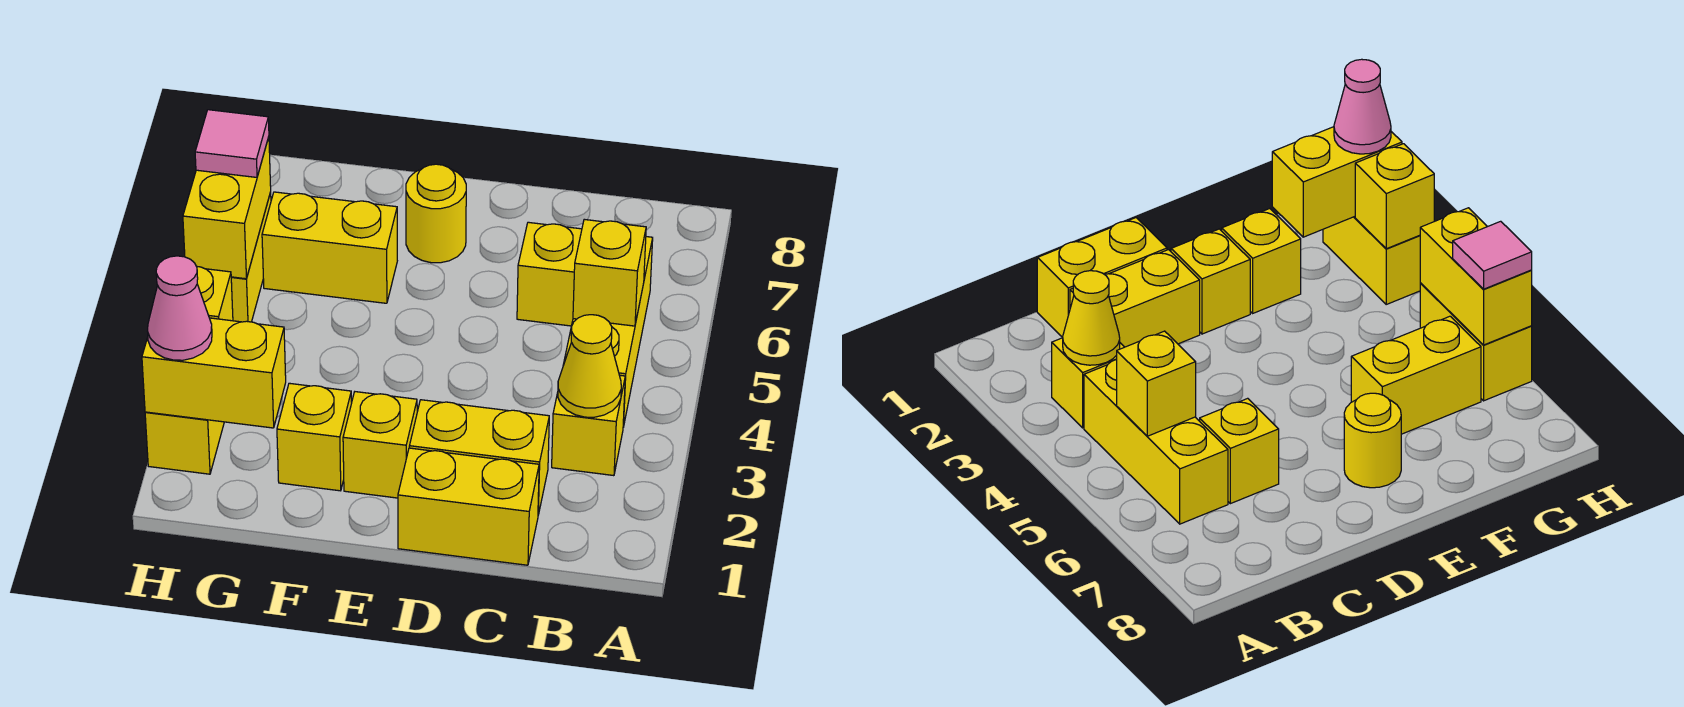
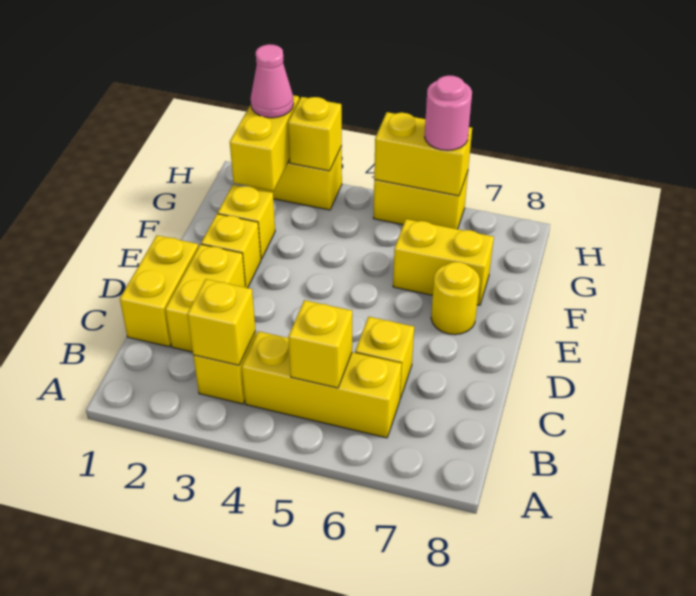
yellow 1x1 cone [558,315,621,417] -> yellow 1x1 brick [187,279,255,365]
yellow 1x2 brick [262,192,397,303] -> yellow 1x2 brick turned to [393,219,494,305]
pink 1x1 tile [195,110,269,177] -> pink 1x1 round brick [425,75,472,151]

